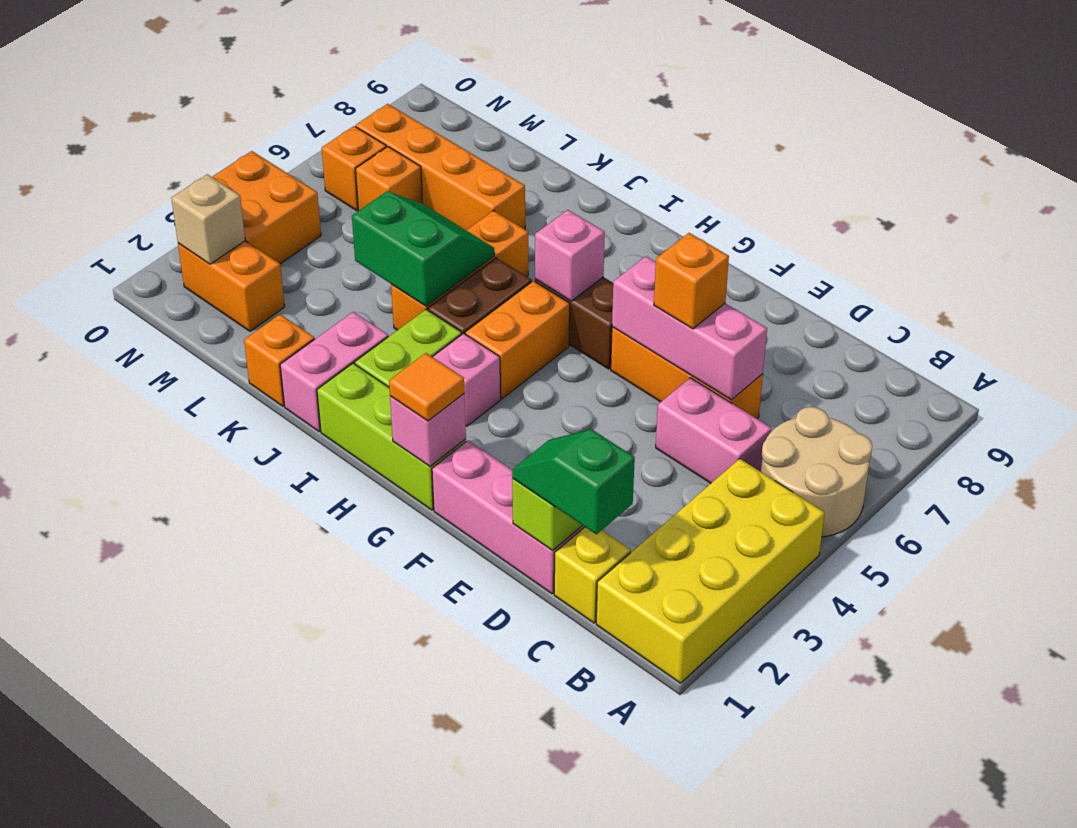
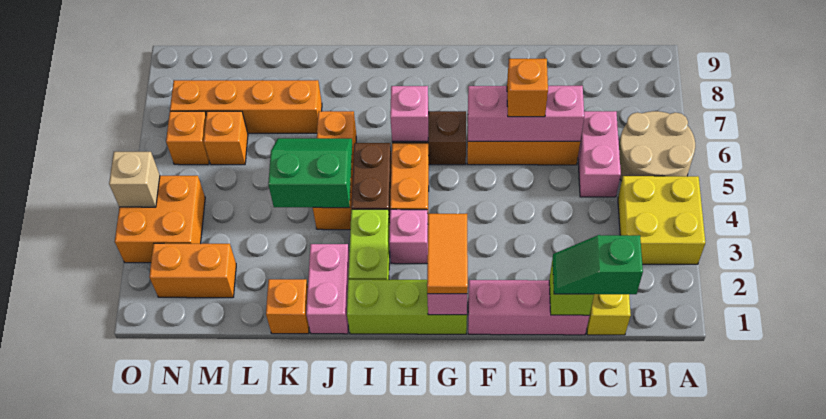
yellow 2x4 brick [596,459,825,683] -> yellow 2x2 brick [618,176,705,264]
pink 1x2 brick [656,378,772,483] -> pink 1x2 brick turned to [578,111,621,197]
orange 1x1 tile [389,353,465,421] -> orange 1x2 tile [427,214,468,294]
tan 1x1 brick [171,174,245,264] -> tan 1x1 brick moved to [109,152,160,207]

